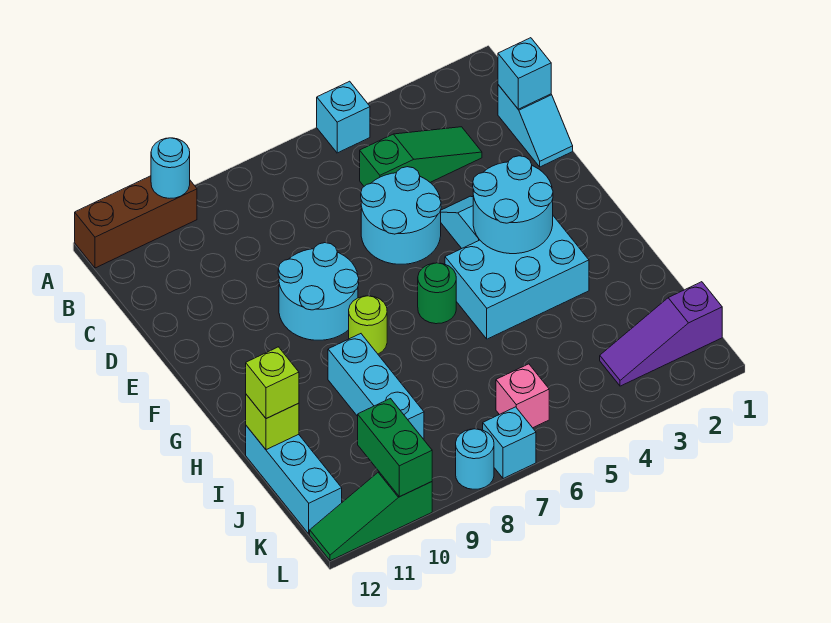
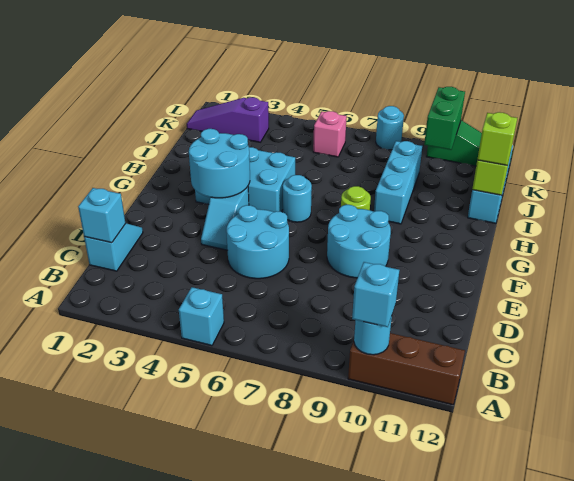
green 1x3 slope [360,127,482,186] -> none
green 1x1 round brick [418,263,456,324] -> cyan 1x1 round brick [283,175,312,222]
purple 1x3 slope [600,282,722,386] -> purple 1x3 slope turned to [187,97,269,142]
cyan 1x1 brick [483,407,536,479] -> cyan 1x1 brick moved to [352,262,399,327]

